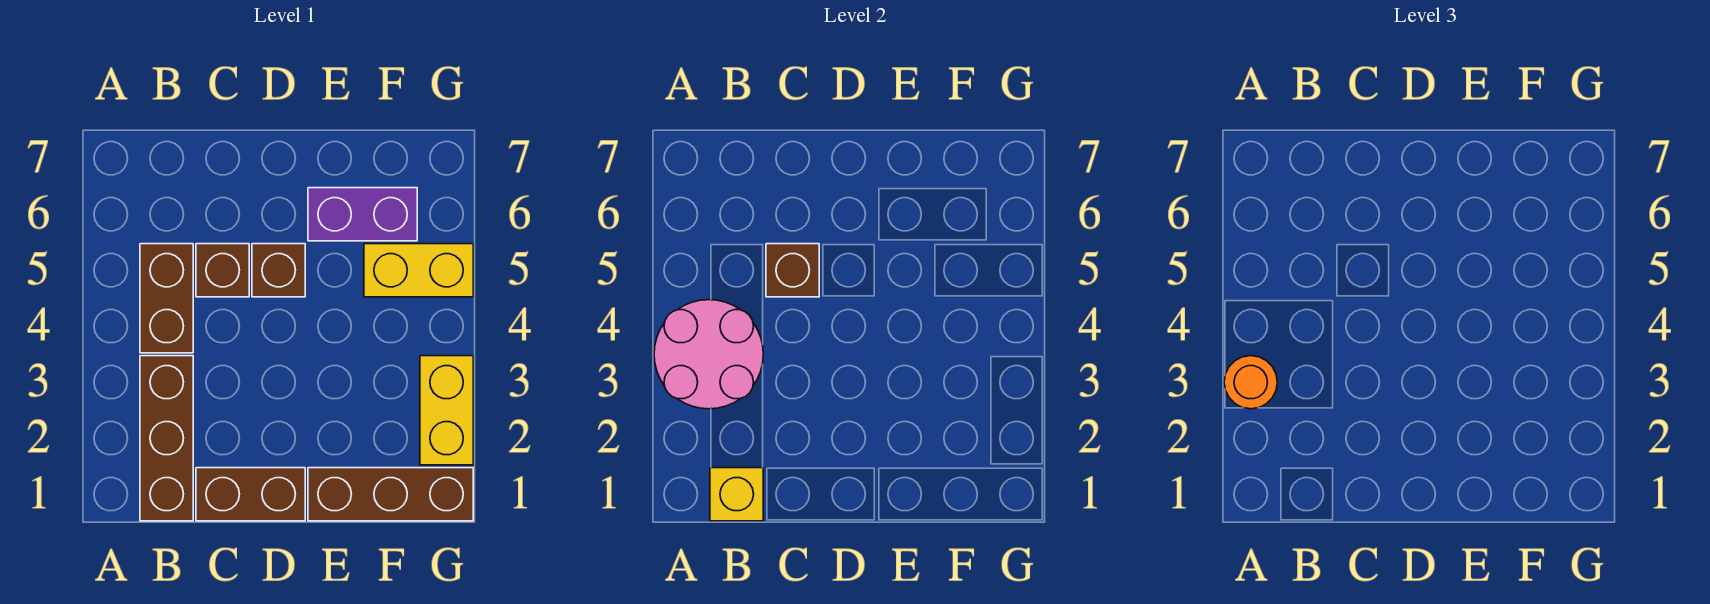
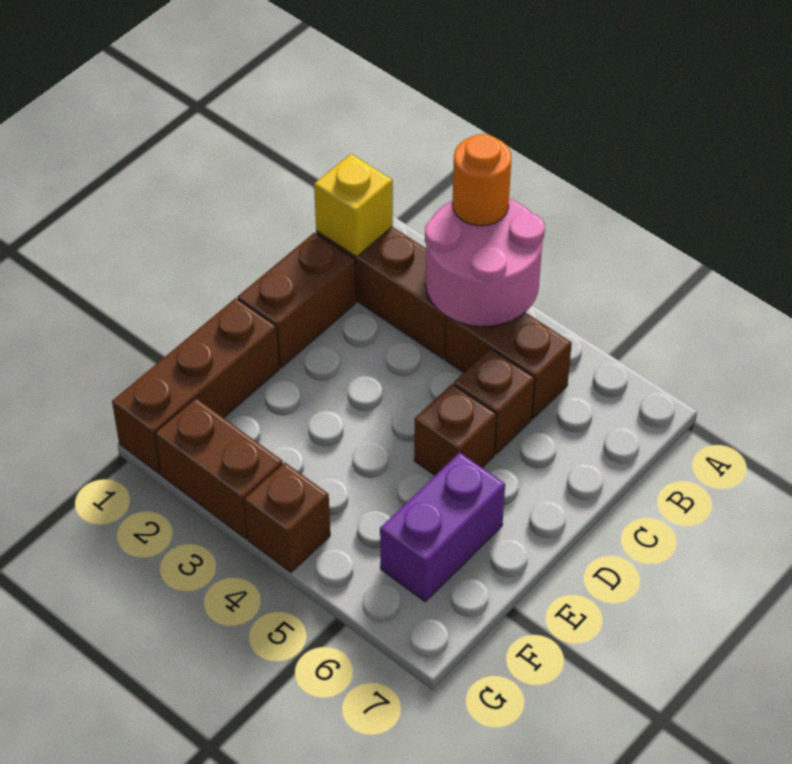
brown 1x1 brick [766,244,819,297] -> brown 1x1 brick moved to [244,463,330,572]
yellow 1x2 brick [364,244,473,297] -> none
yellow 1x2 brick [420,356,473,465] -> brown 1x2 brick [155,398,283,539]

